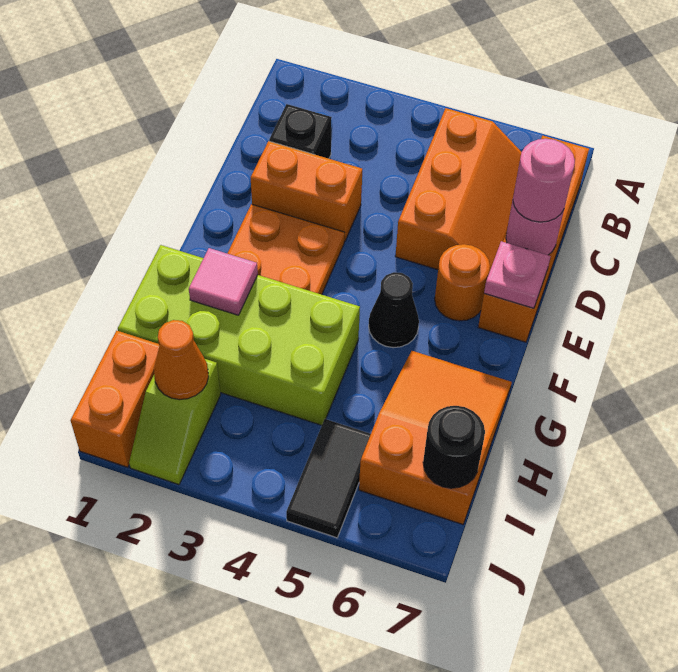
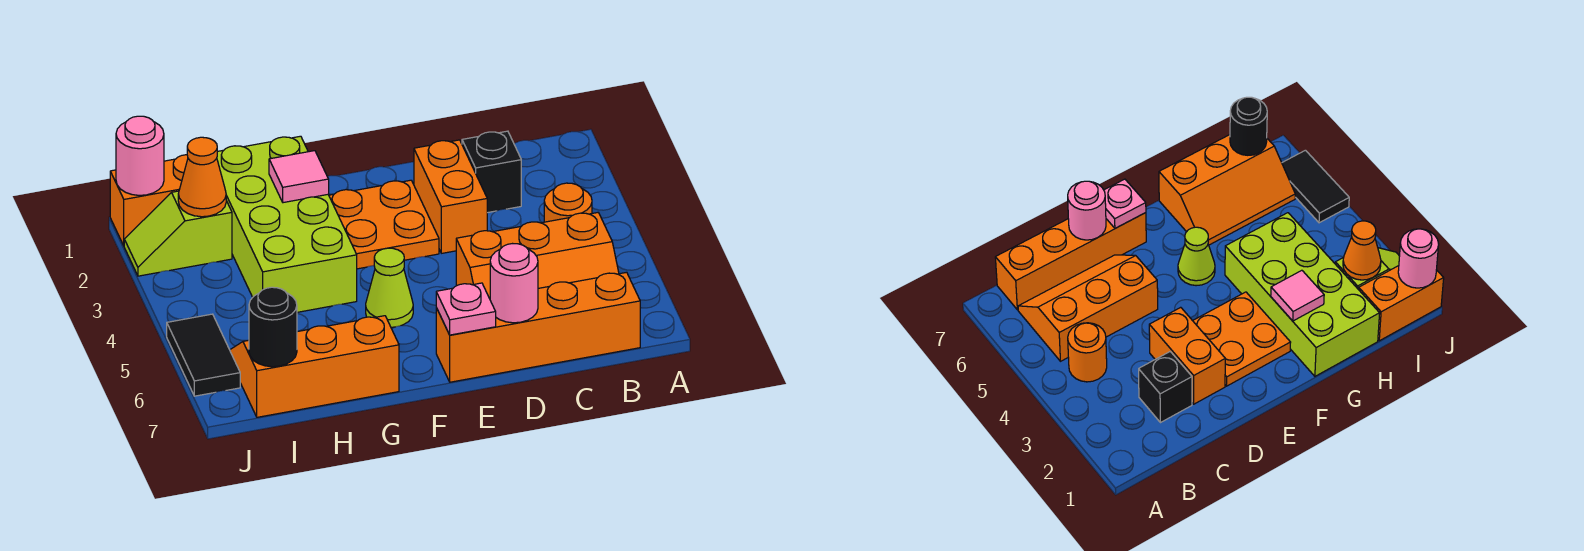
pink 1x1 round brick [513,139,575,222] -> pink 1x1 round brick moved to [116,116,164,195]
orange 1x1 round brick [435,244,490,321] -> orange 1x1 round brick moved to [544,183,592,222]
black 1x1 cone [369,272,419,348] -> lime 1x1 cone [366,248,413,327]
orange 2x3 slope [359,351,512,524] -> orange 2x3 slope turned to [230,316,399,417]
black 1x2 tile [286,419,371,538] -> black 1x2 tile turned to [167,314,240,396]

